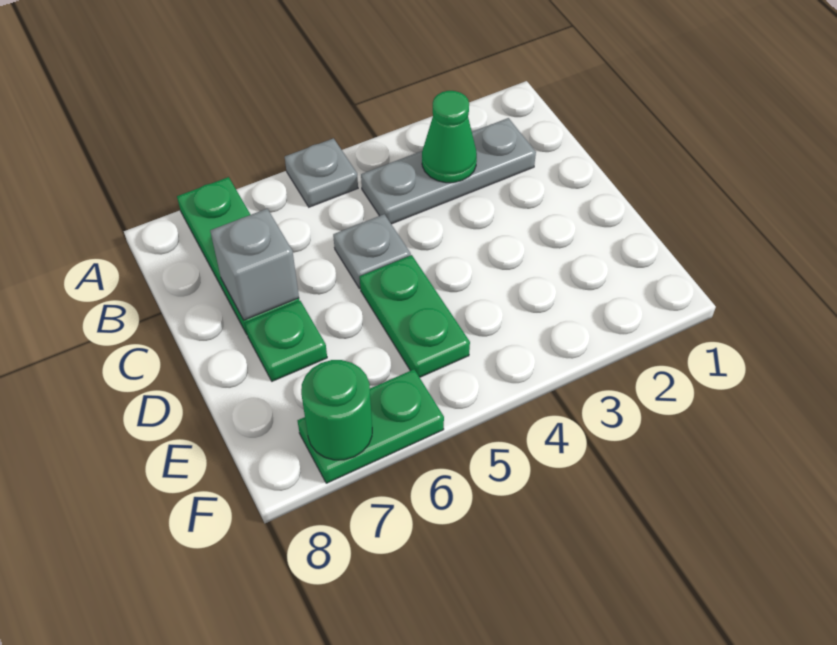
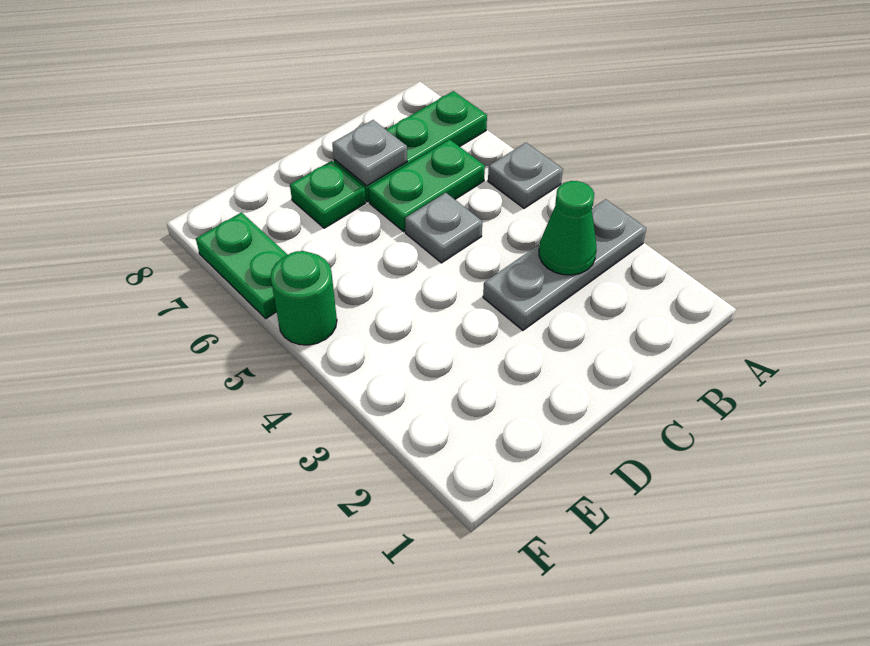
grey 1x3 plate [361,118,536,224] -> grey 1x3 plate turned to [483,199,646,330]
grey 1x1 brick [210,209,299,320] -> grey 1x1 plate [332,120,407,186]
green 1x2 plate [360,255,470,377] -> green 1x2 plate moved to [369,140,485,232]
green 1x1 round brick [301,360,372,460] -> green 1x1 round brick moved to [271,251,337,345]

